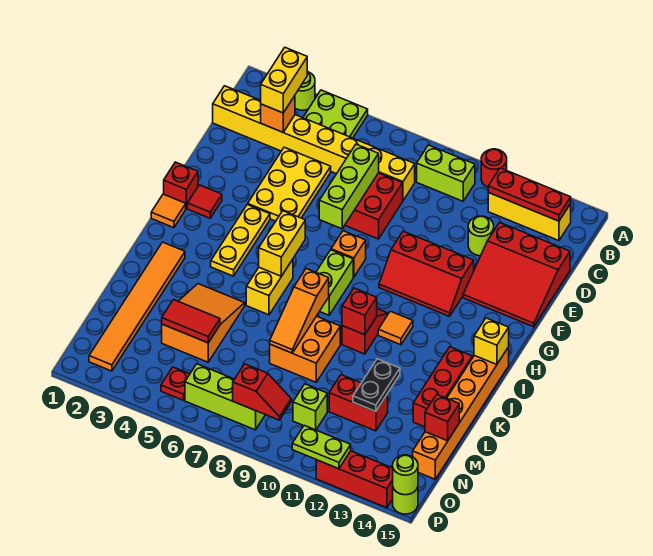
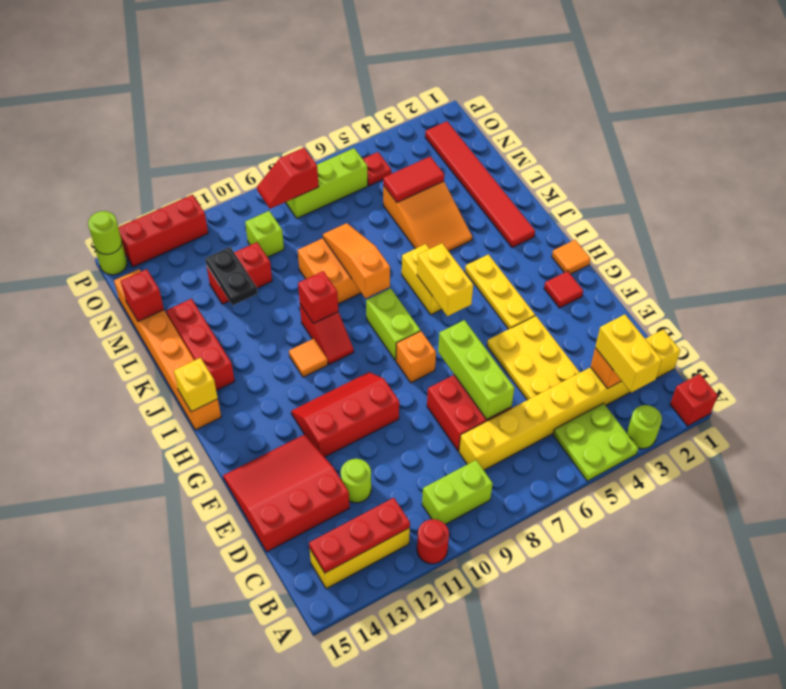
red 1x1 brick [164,162,198,208] -> red 1x1 brick moved to [670,374,718,426]
orange 1x6 tile [89,242,185,371] -> red 1x6 tile [425,121,535,248]
lime 1x2 plate [292,425,351,469] -> none

